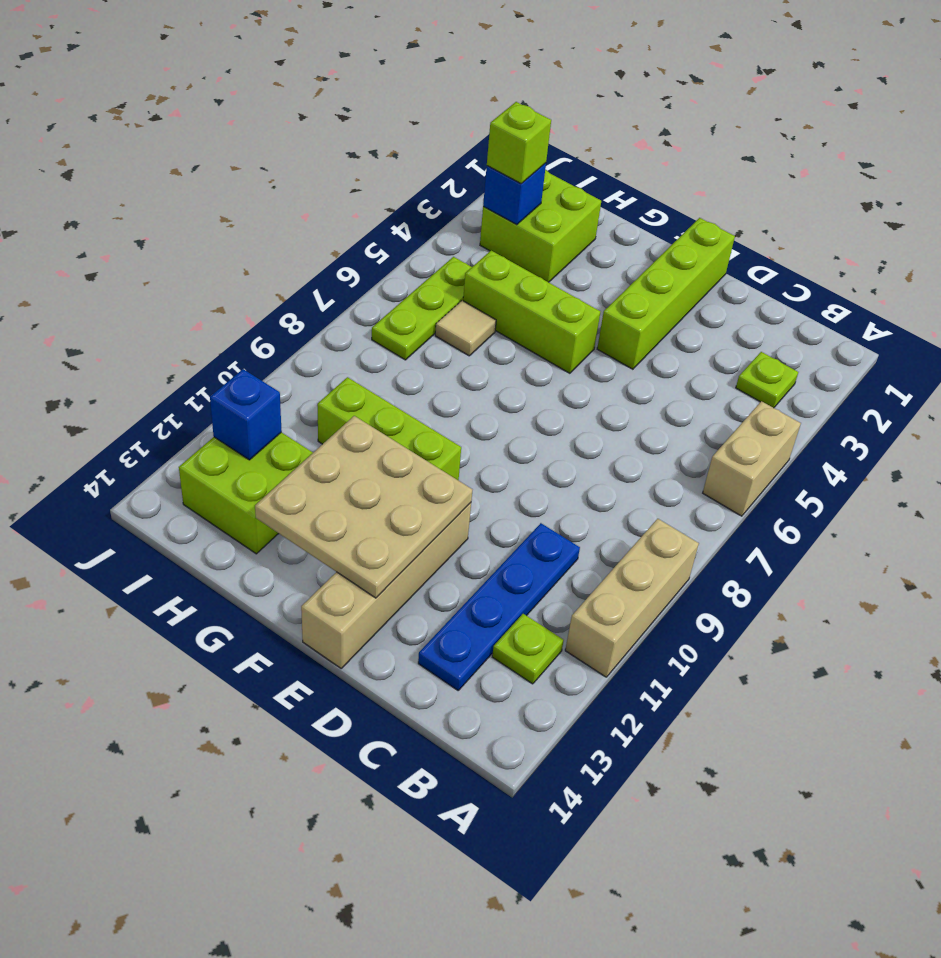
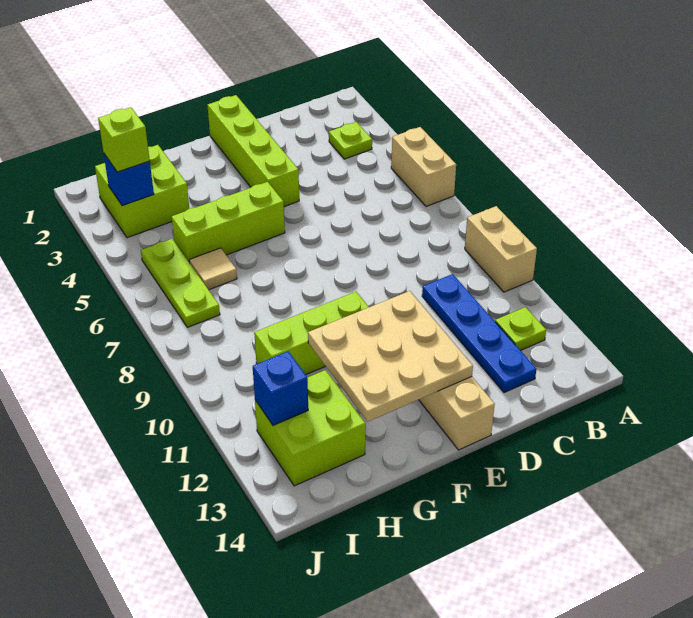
tan 1x3 brick [565,519,699,677] -> tan 1x2 brick [465,206,537,292]

